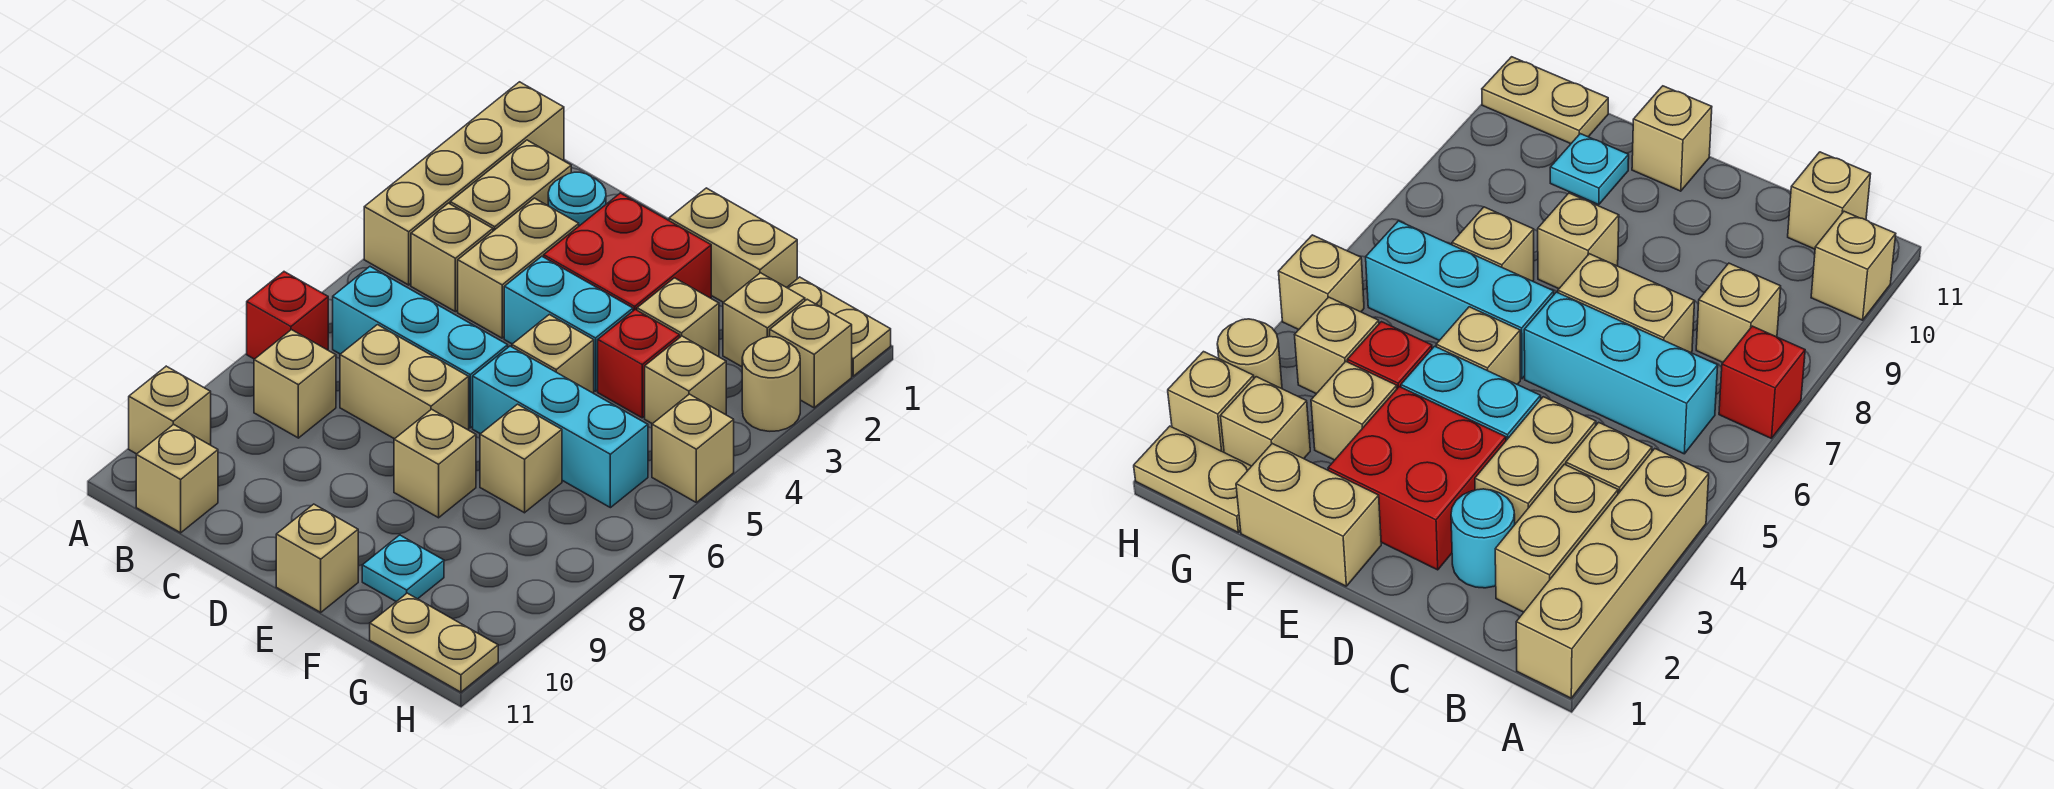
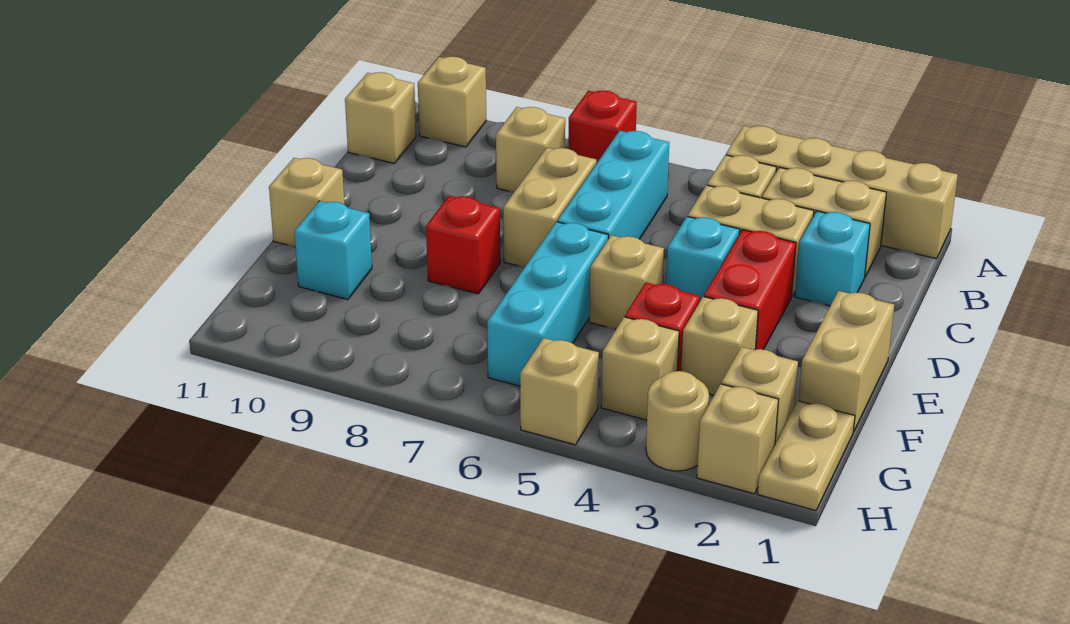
cyan 1x1 round brick [548,172,606,226] -> cyan 1x1 brick [795,211,870,306]
red 2x2 brick [544,193,711,311] -> red 1x2 brick [704,230,796,350]
cyan 1x2 brick [504,256,633,391] -> cyan 1x1 brick [666,216,740,301]
tan 1x1 brick [394,409,476,518] -> red 1x1 brick [426,196,500,294]
tan 1x1 brick [480,404,562,513] -> none
cyan 1x1 plate [362,535,444,602] -> cyan 1x1 brick [294,201,372,299]
tan 1x2 plate [370,593,498,692] -> none

